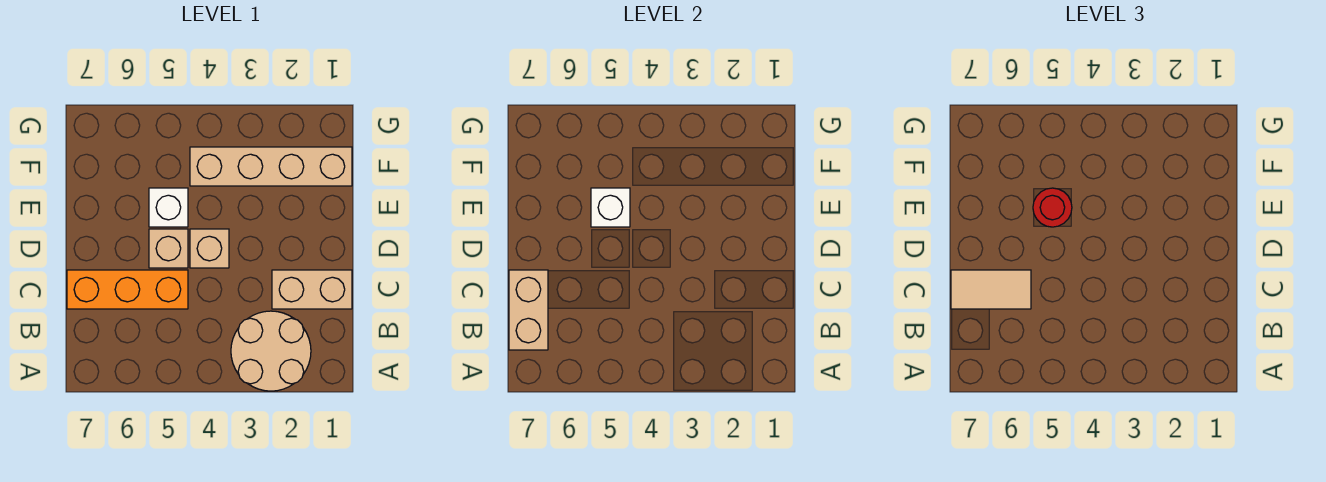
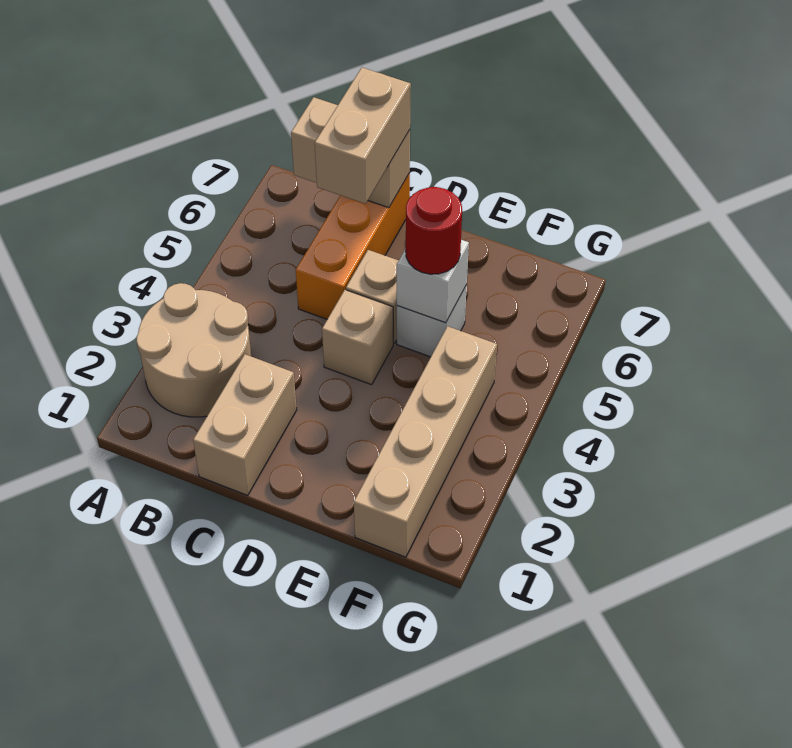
tan 1x2 tile [951,270,1031,309] -> tan 1x2 brick [315,68,411,204]

